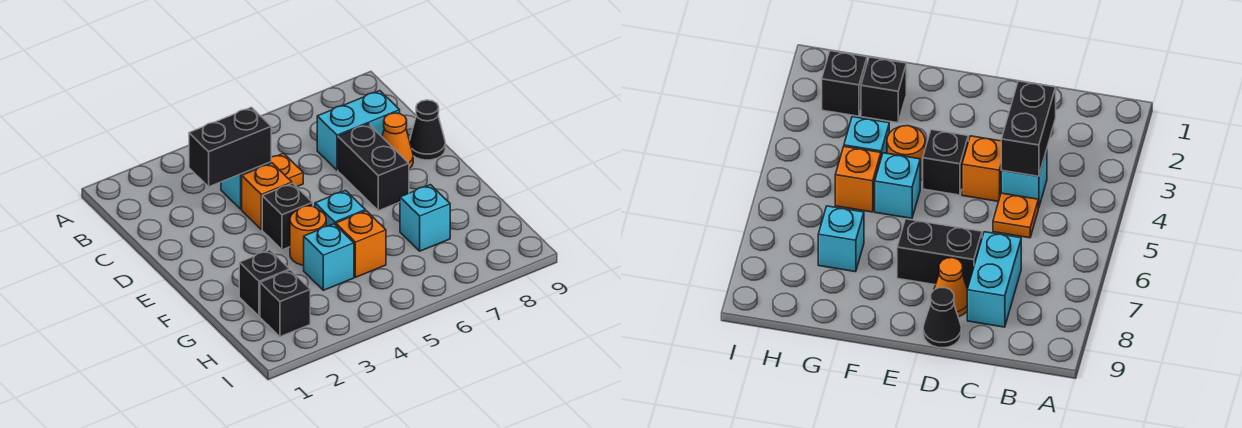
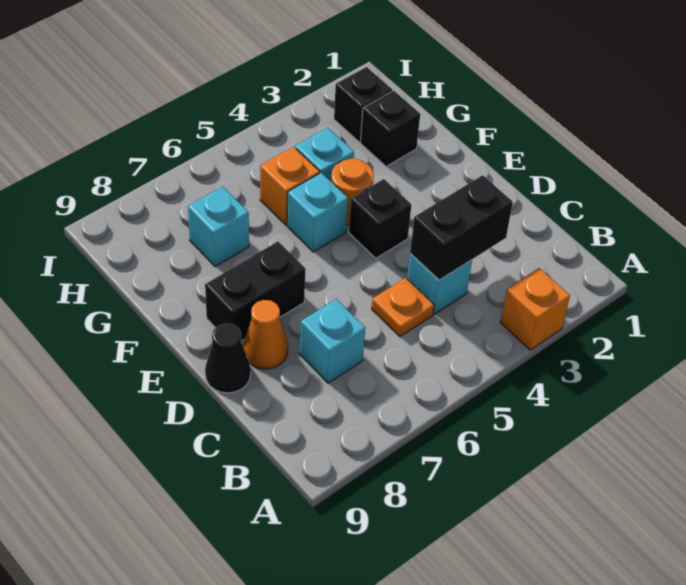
cyan 1x2 brick [317,91,400,170] -> cyan 1x1 brick [300,299,365,383]
orange 1x1 brick [242,163,292,230] -> orange 1x1 brick moved to [500,268,570,350]
black 1x2 brick [338,124,409,211] -> black 1x2 brick turned to [205,242,305,341]

